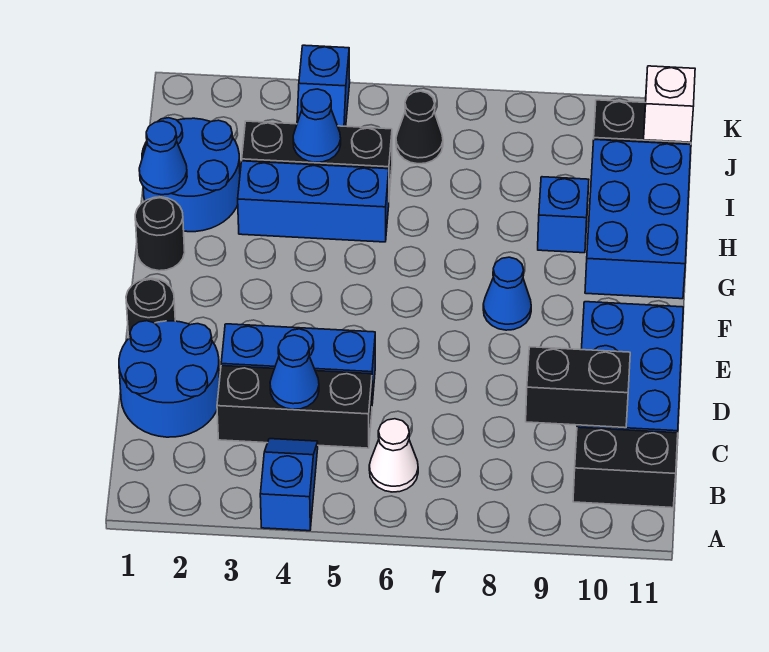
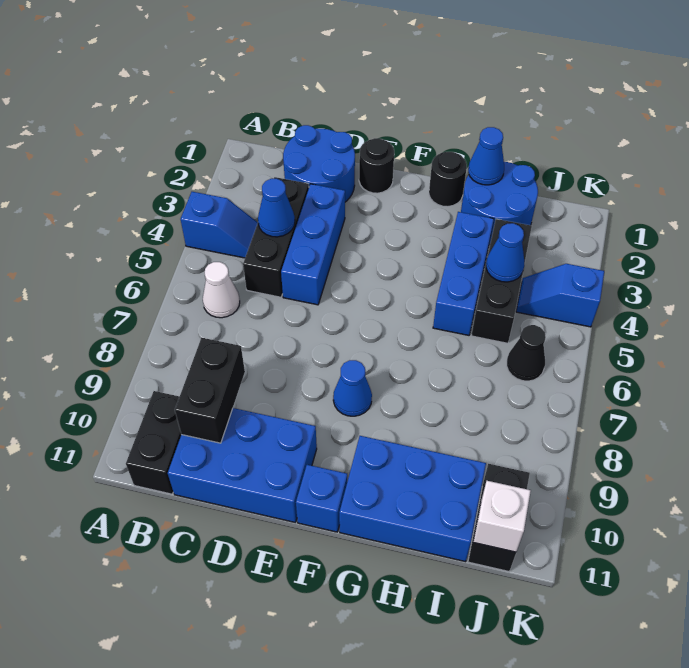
blue 1x1 brick [538,177,589,253] -> blue 1x1 brick moved to [296,465,347,532]

